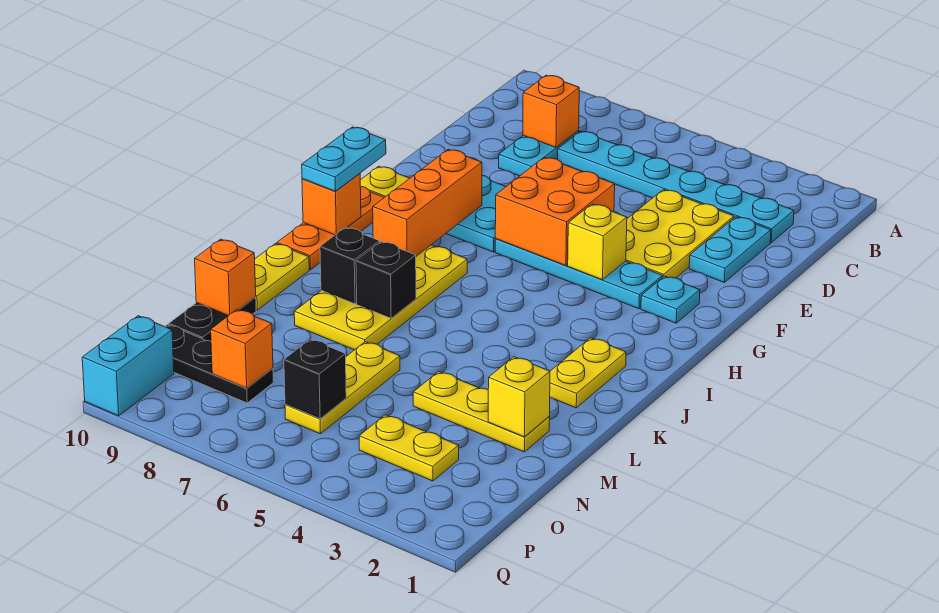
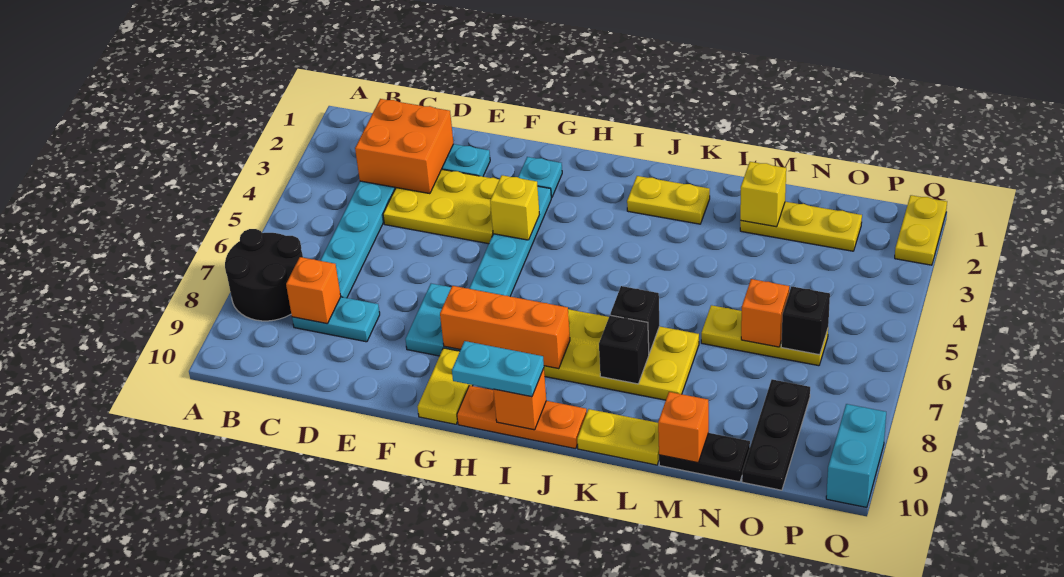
none -> black 2x2 round brick [225,229,303,321]
orange 2x2 brick [495,157,615,266] -> orange 2x2 brick moved to [355,99,453,194]
yellow 1x3 plate [413,372,550,452] -> yellow 1x3 plate turned to [740,202,862,251]
yellow 1x2 plate [359,415,459,481] -> yellow 1x2 plate moved to [895,195,947,265]
orange 1x1 brick [211,309,273,388] -> orange 1x1 brick moved to [741,279,789,347]
cyan 1x2 brick [82,316,174,416] -> cyan 1x2 brick turned to [826,404,886,507]

